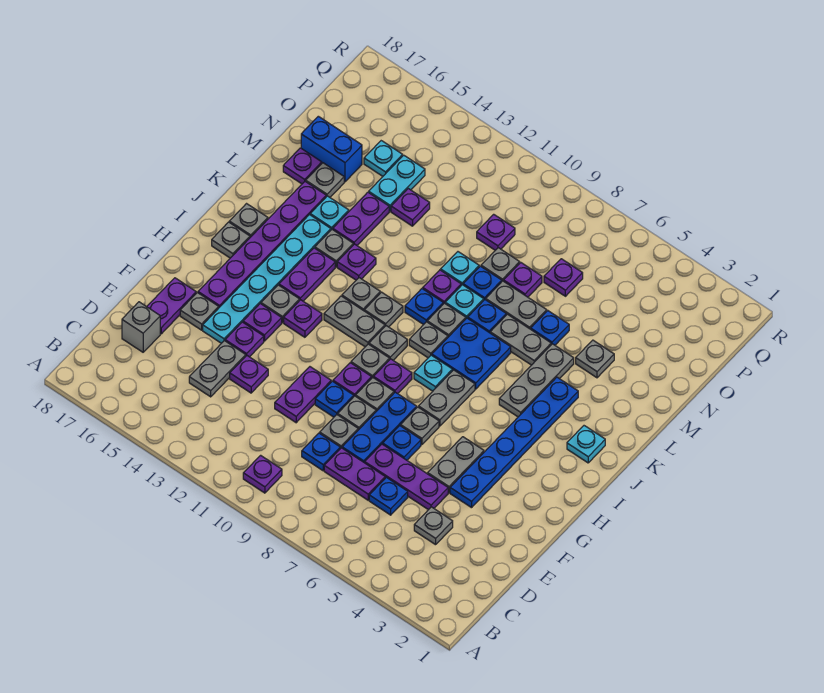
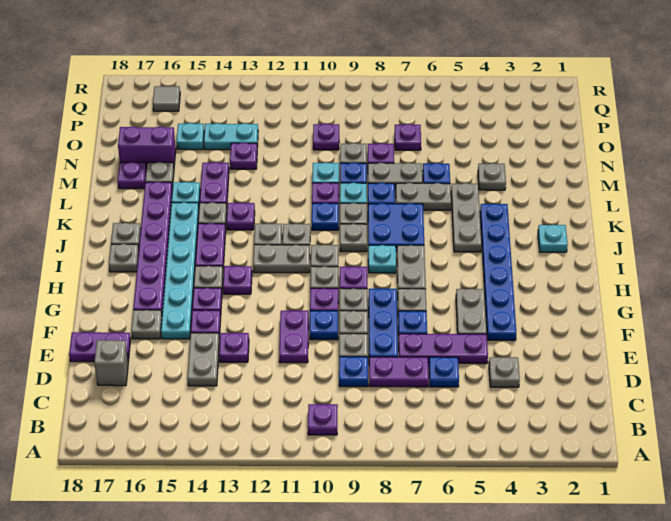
purple 1x2 plate [147,278,196,334] -> purple 1x2 plate turned to [69,332,131,362]
cyan 1x2 plate [369,155,425,211] -> cyan 1x2 plate turned to [204,123,258,150]
blue 1x2 brick [301,116,362,182] -> purple 1x2 brick [118,126,176,168]
none -> grey 1x1 tile [153,86,180,111]

